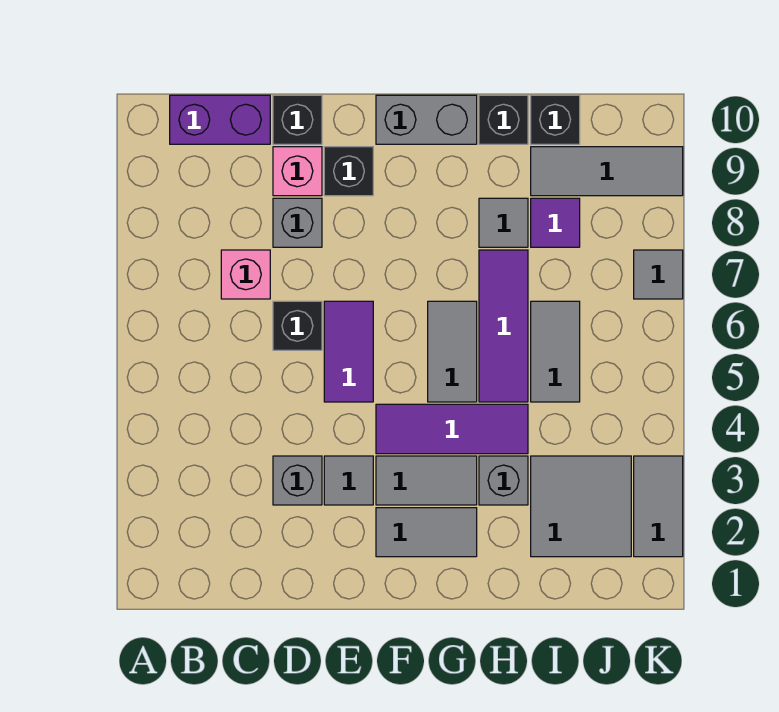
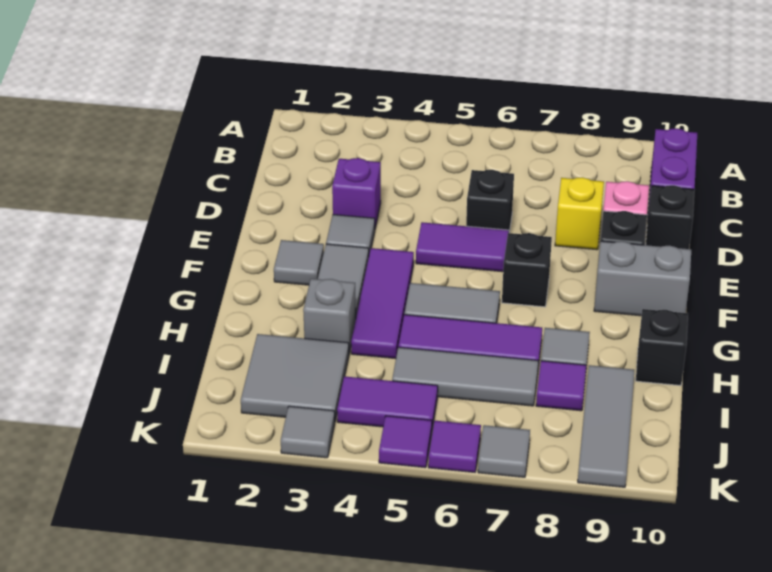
pink 1x1 brick [221,250,270,299] -> none
grey 1x1 brick [273,456,322,505] -> purple 1x1 brick [332,158,381,228]
grey 1x1 brick [273,198,322,247] -> yellow 1x1 brick [555,177,604,250]
grey 1x2 tile [376,508,477,557] -> grey 1x1 tile [274,240,324,285]
grey 1x2 brick [376,95,477,144] -> grey 1x2 brick turned to [594,241,691,316]
grey 1x2 tile [531,301,580,402] -> grey 1x3 tile [392,347,538,406]
black 1x1 brick [531,95,580,144] -> black 1x1 brick moved to [502,233,552,307]
none -> purple 1x2 tile [337,376,438,428]
grey 1x2 tile [634,456,683,557] -> grey 1x1 tile [281,406,335,458]
none -> purple 1x1 tile [379,416,432,468]
none -> purple 1x1 tile [428,421,481,472]

